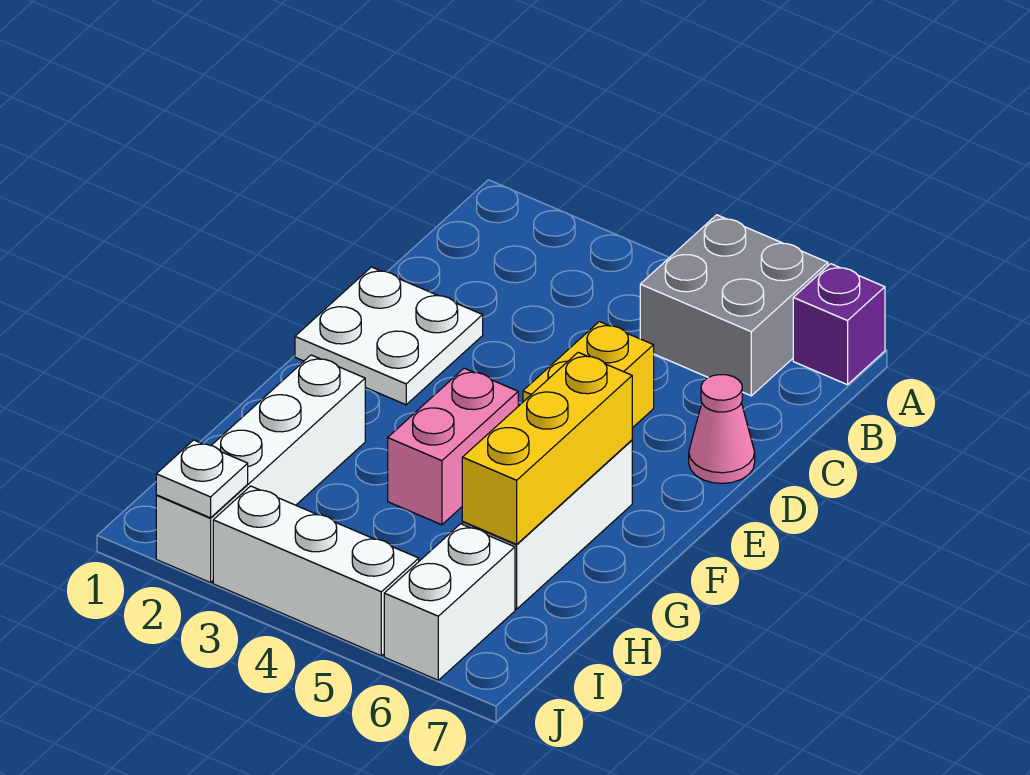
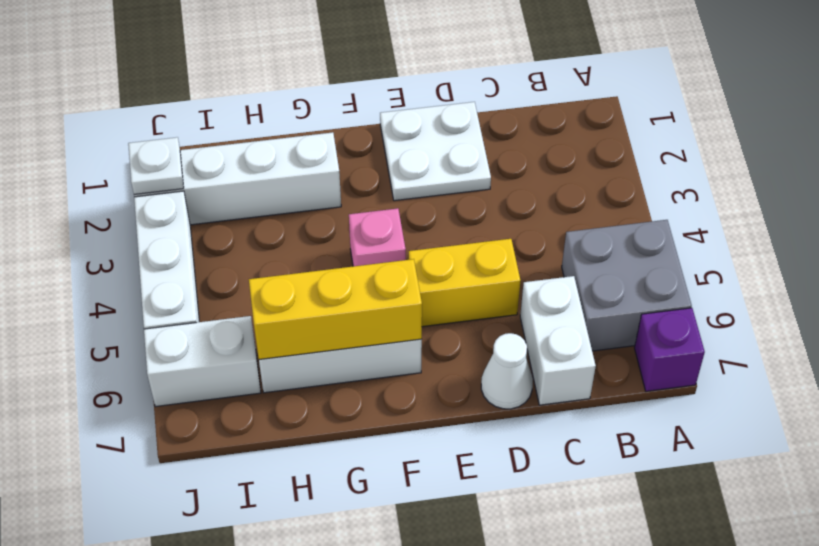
none -> white 1x2 brick [520,276,596,405]
pink 1x1 cone [689,375,755,483] -> white 1x1 cone [481,333,533,409]
pink 1x2 brick [388,368,518,525] -> pink 1x1 brick [349,208,406,266]

